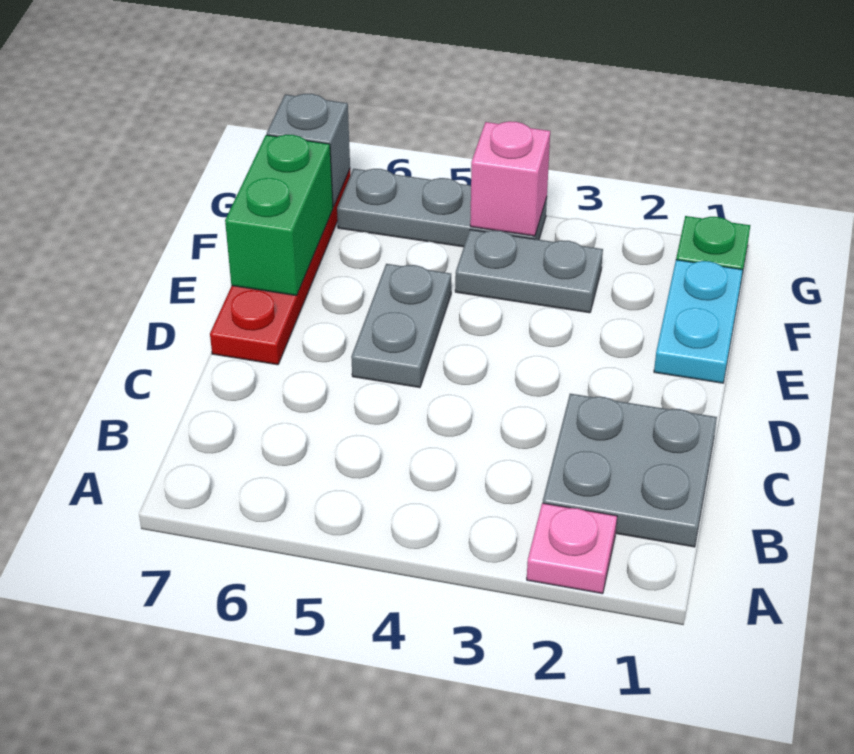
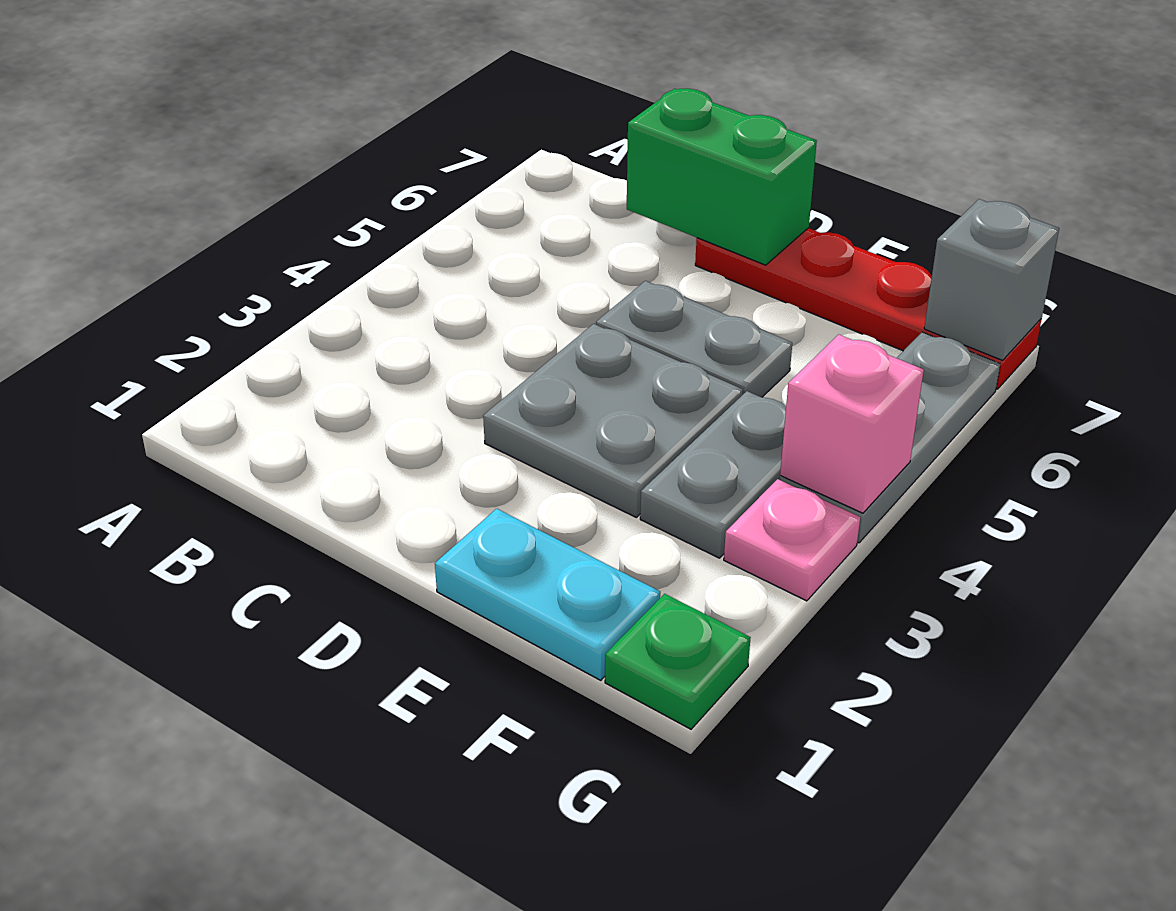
pink 1x1 plate [527,503,617,594] -> pink 1x1 plate moved to [724,479,860,601]
grey 2x2 plate [543,394,717,547] -> grey 2x2 plate moved to [483,324,743,517]
green 1x2 brick [225,135,333,296] -> green 1x2 brick moved to [627,89,817,265]

